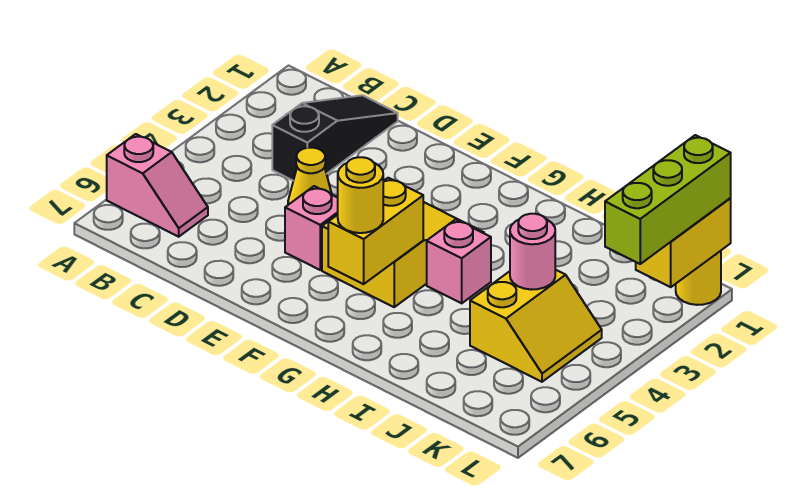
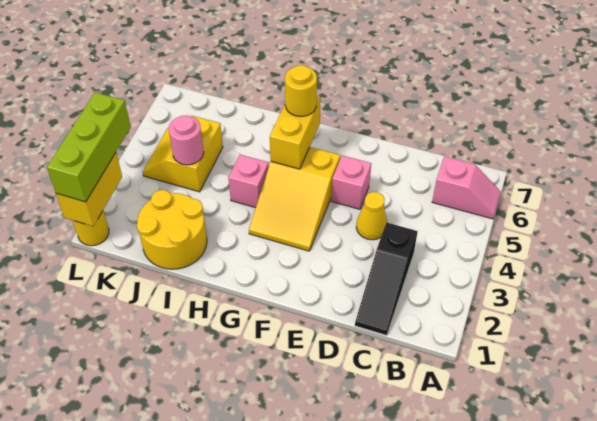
pink 1x2 slope [107,134,208,237] -> pink 1x2 slope turned to [432,156,501,219]
none -> yellow 2x2 round brick [137,190,207,269]

